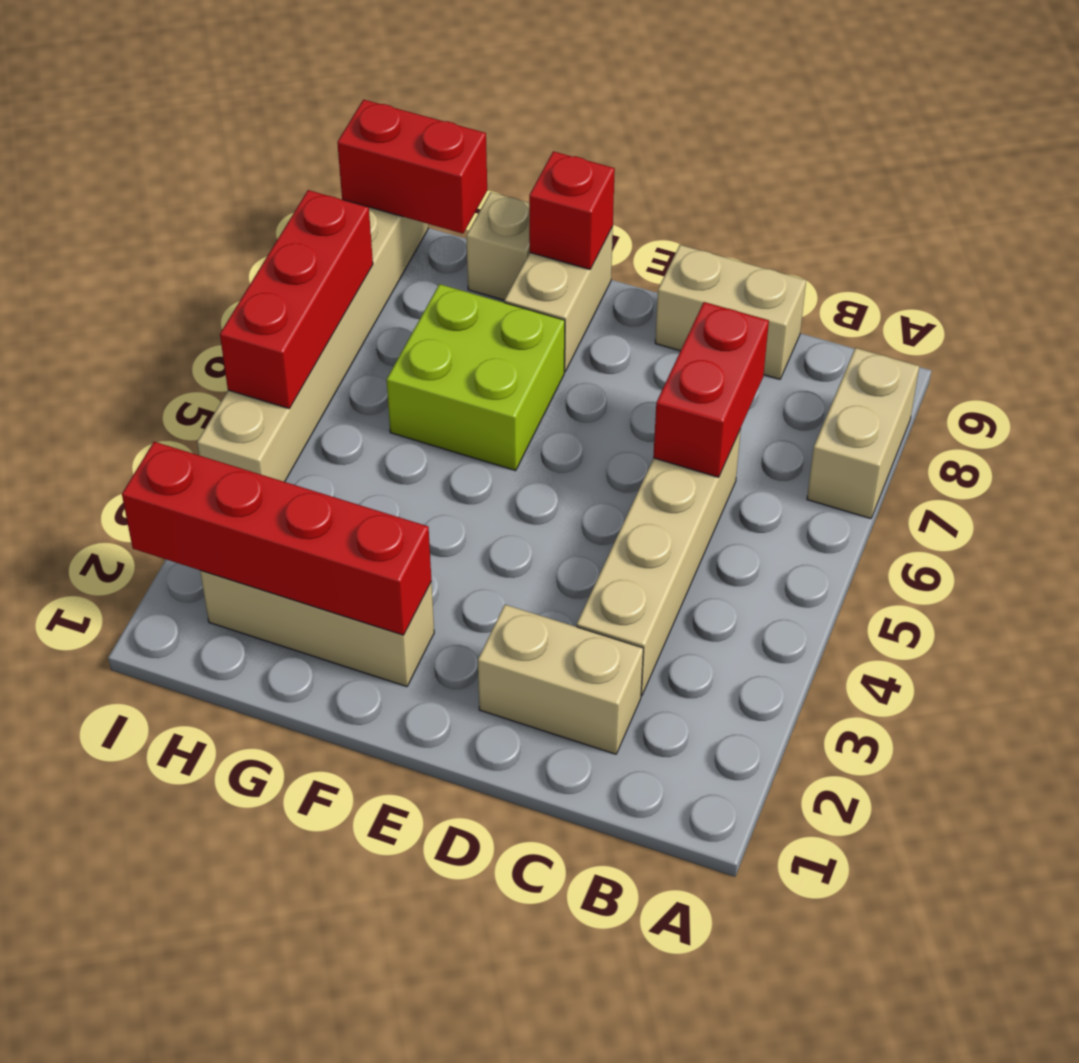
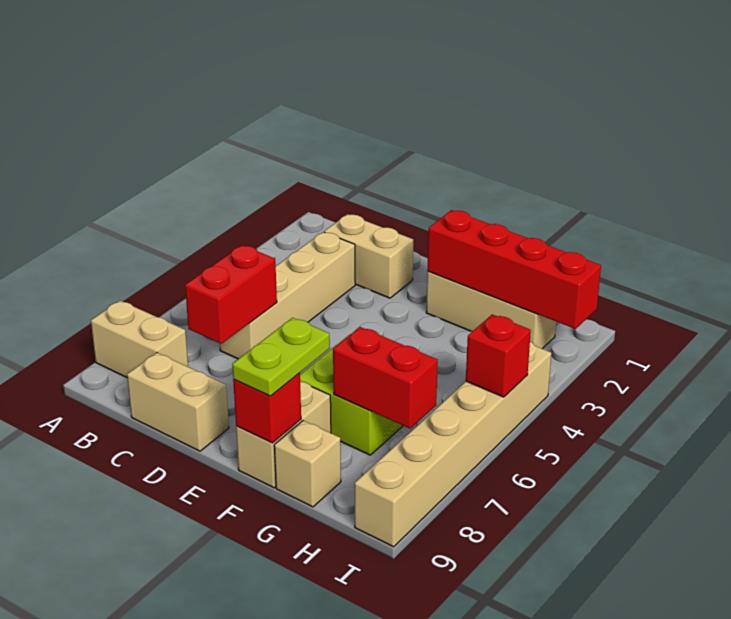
tan 1x2 brick [807,348,919,519] -> tan 1x2 brick turned to [91,301,188,377]
none -> lime 1x2 plate [232,318,330,396]
red 1x2 brick [337,100,487,233] -> red 1x2 brick moved to [333,327,438,428]
red 1x3 brick [220,190,373,409] -> red 1x1 brick [466,314,531,397]

